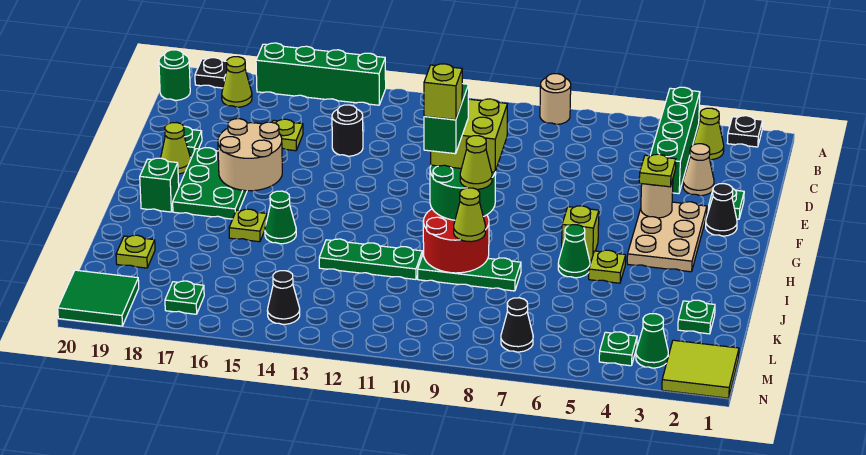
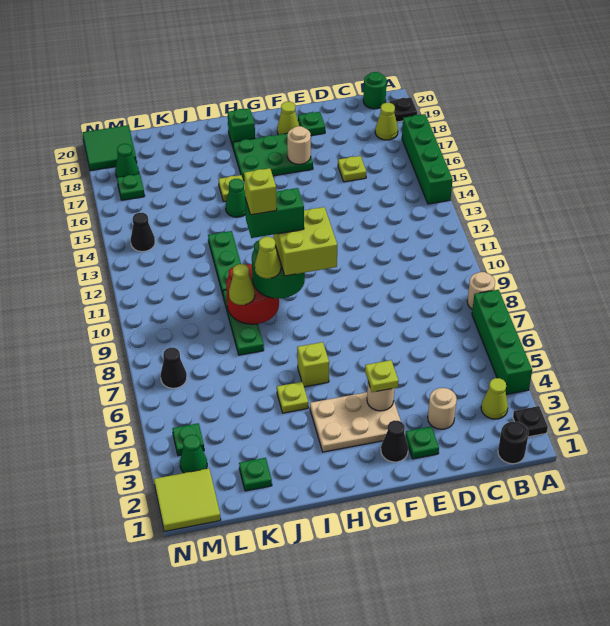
green 1x4 brick [650,87,700,194] -> green 1x4 brick turned to [472,290,532,394]
tan 1x1 cone [683,144,714,196] -> tan 1x1 round brick [428,388,457,429]
black 1x1 round brick [332,105,363,156] -> black 1x1 round brick moved to [498,422,529,464]
tan 2x2 round brick [218,119,282,191] -> tan 1x1 round brick [287,126,311,164]
green 1x1 cone [558,225,590,278] -> green 1x1 cone moved to [115,144,139,177]
lime 1x1 plate [116,235,155,268] -> none

